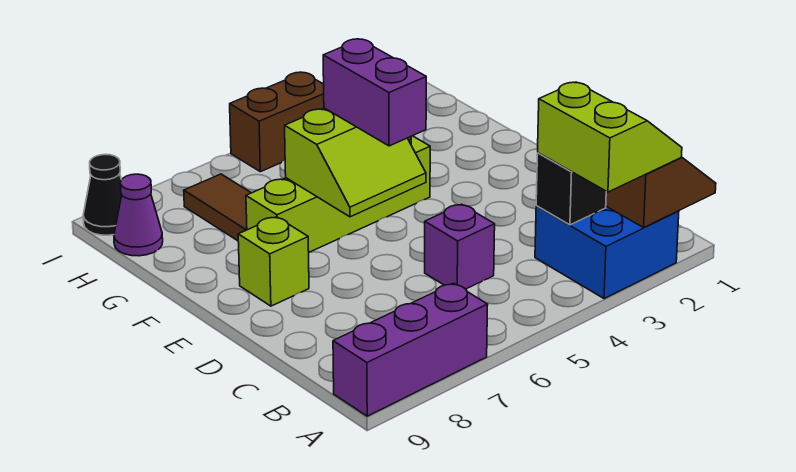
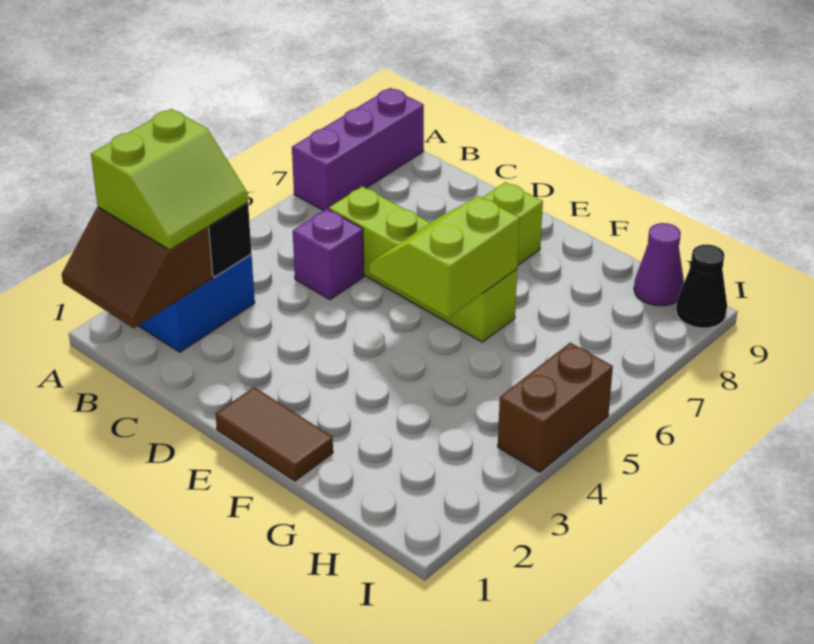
lime 2x2 slope [538,82,682,192] -> lime 2x2 slope turned to [91,109,248,250]
purple 1x2 brick [323,39,426,146] -> none
lime 1x4 brick [246,136,430,252] -> lime 1x4 brick turned to [329,186,517,342]
brown 1x2 tile [184,174,251,241] -> brown 1x2 tile moved to [216,387,333,481]

